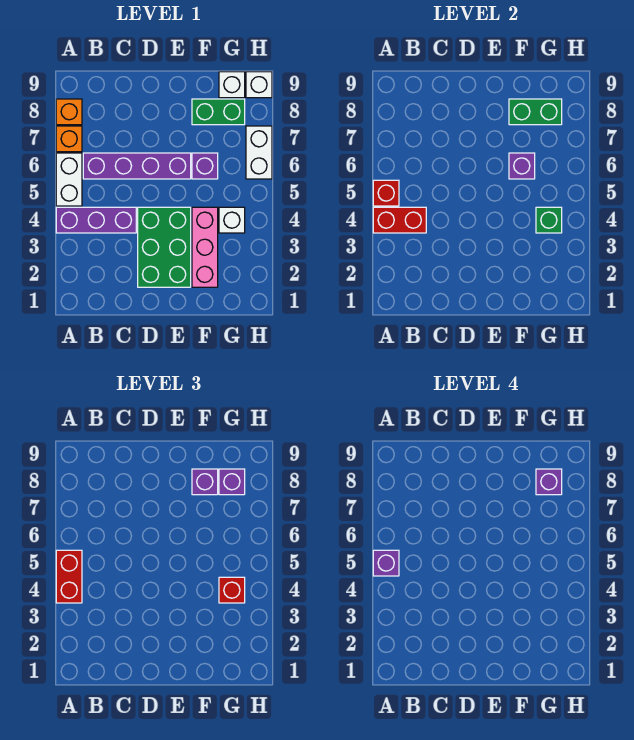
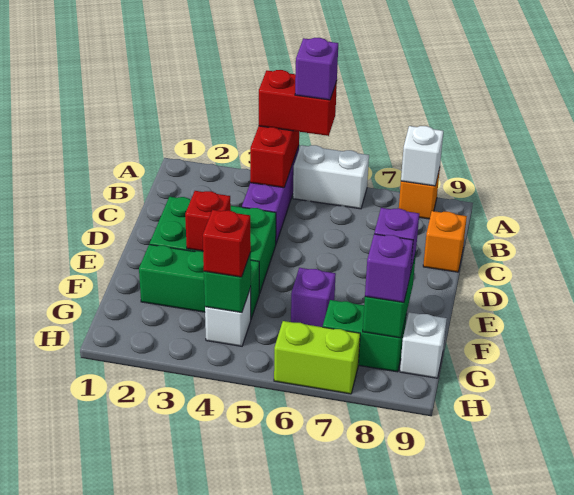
red 1x1 brick [373,180,399,206] -> red 1x1 brick moved to [185,191,231,251]
orange 1x1 brick [56,126,82,152] -> orange 1x1 brick moved to [423,211,467,272]
purple 1x4 brick [83,153,191,179] -> none
pink 1x3 brick [192,207,218,287] -> green 1x3 brick [139,244,260,319]
purple 1x1 brick [509,153,535,179] -> none
green 1x2 brick [192,99,245,125] -> green 1x2 brick turned to [323,300,407,372]
purple 1x1 brick [536,469,562,495] -> none
white 1x2 brick [246,126,272,179] -> lime 1x2 brick [274,321,360,394]
white 1x1 brick [246,72,272,98] -> white 1x1 brick moved to [401,126,443,186]

